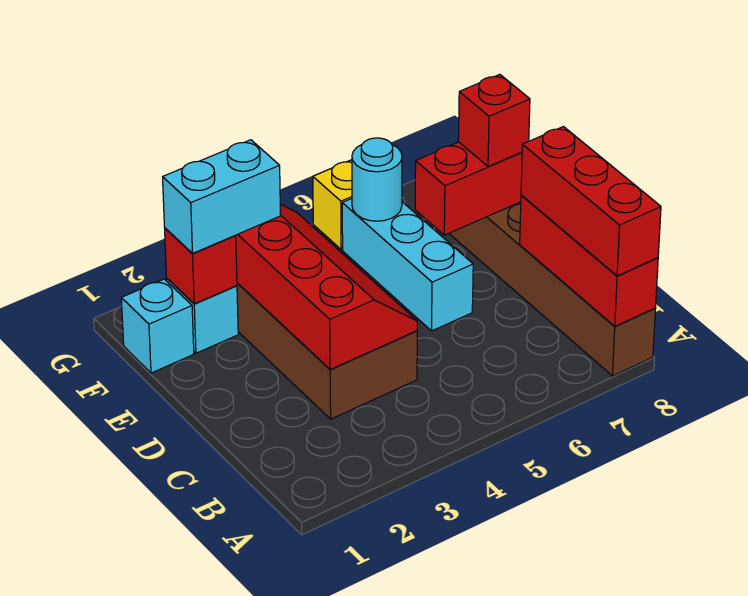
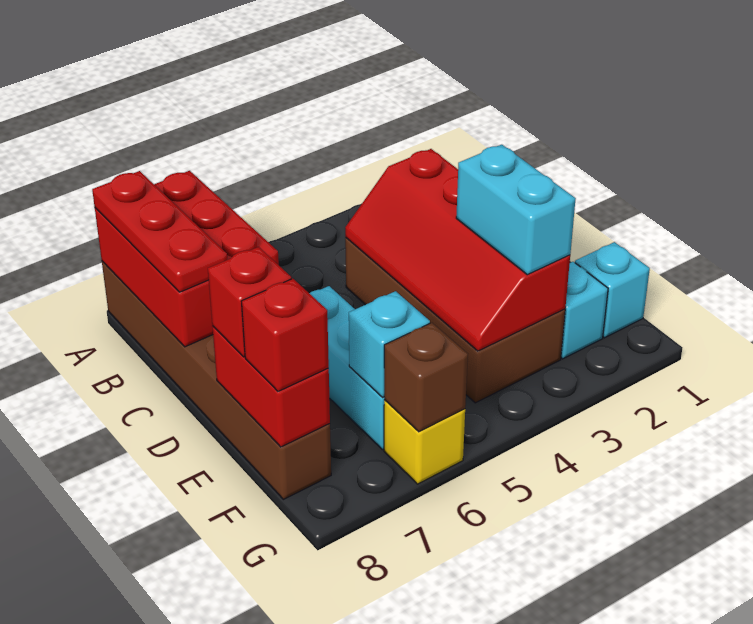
red 1x3 brick [520,195,658,326] -> red 2x3 brick [95,171,279,347]
red 1x3 brick [521,127,661,276] -> red 1x3 plate [92,171,227,292]
red 1x2 brick [415,142,522,235] -> red 1x2 brick turned to [212,326,330,447]
red 1x1 brick [165,228,237,304] -> red 1x1 brick moved to [241,278,329,391]
cyan 1x2 brick [163,140,281,254] -> cyan 1x2 brick turned to [456,145,576,275]
cyan 1x1 round brick [352,138,402,221] -> cyan 1x1 brick [349,291,430,398]
none -> brown 1x1 brick [384,323,468,432]

